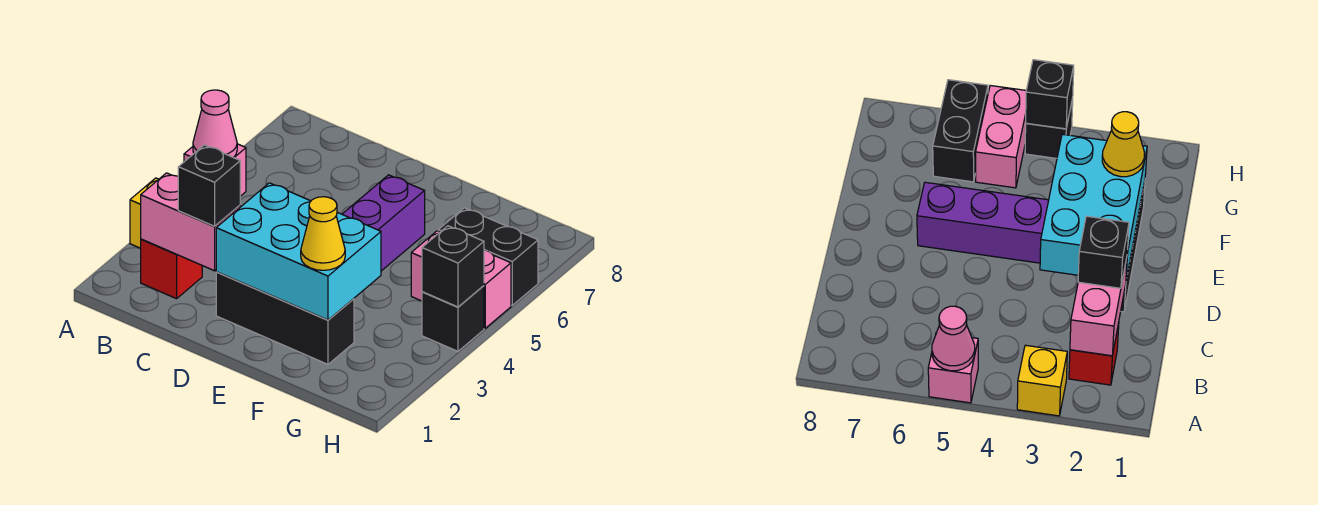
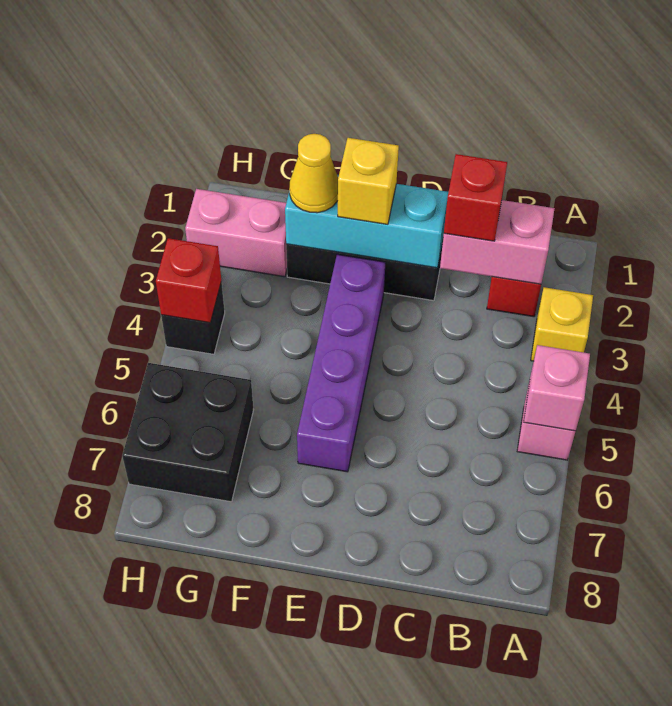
pink 1x1 cone [193,90,237,158] -> pink 1x1 brick [524,345,590,431]
black 1x1 brick [178,145,240,226] -> red 1x1 brick [444,154,507,241]
cyan 2x3 brick [216,183,381,320] -> cyan 1x3 brick [285,175,448,268]
none -> yellow 1x1 brick [338,138,399,224]
pink 1x2 brick [411,231,511,328] -> pink 1x2 brick moved to [185,189,287,277]
black 1x2 brick [438,208,538,305] -> black 2x2 brick [122,363,254,502]
black 1x1 brick [422,226,484,307] -> red 1x1 brick [156,238,221,323]

